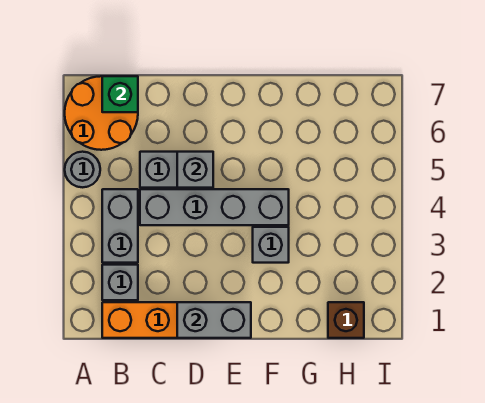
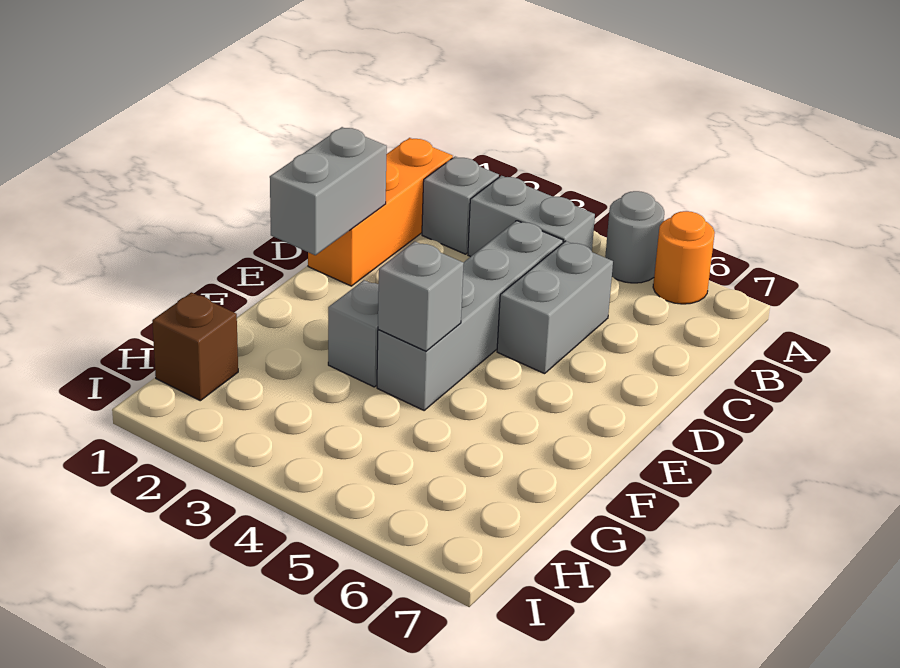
orange 2x2 round brick [65,76,138,150] -> orange 1x1 round brick [653,211,715,304]
green 1x1 brick [102,76,138,112] -> none
grey 1x1 brick [177,152,213,188] -> grey 1x1 brick moved to [378,242,464,351]

